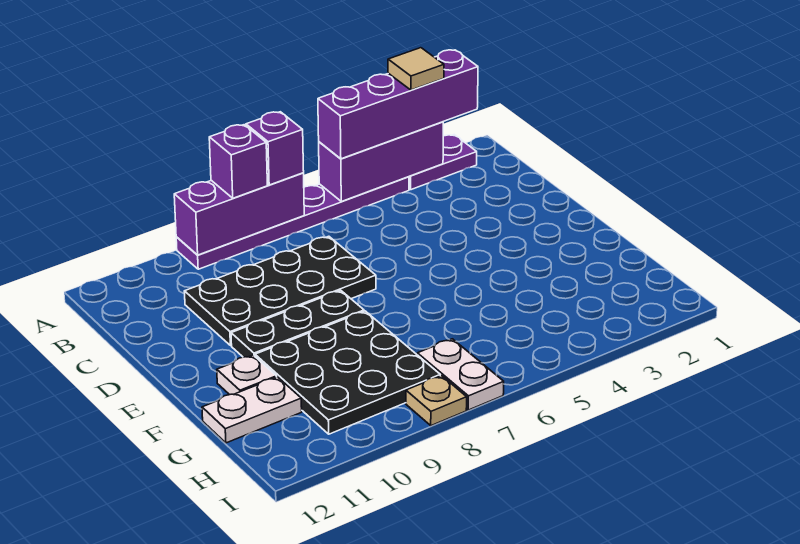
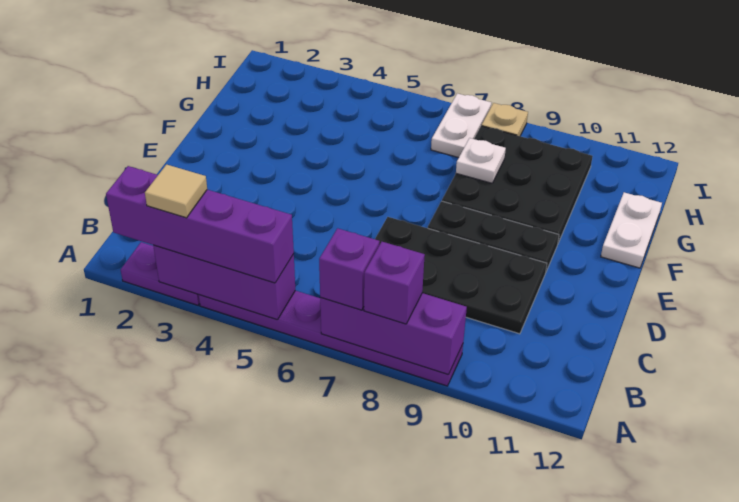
white 1x1 plate [217,355,276,395] -> white 1x1 plate moved to [456,138,506,183]
white 1x2 plate [202,377,302,443] -> white 1x2 plate turned to [601,192,662,268]

